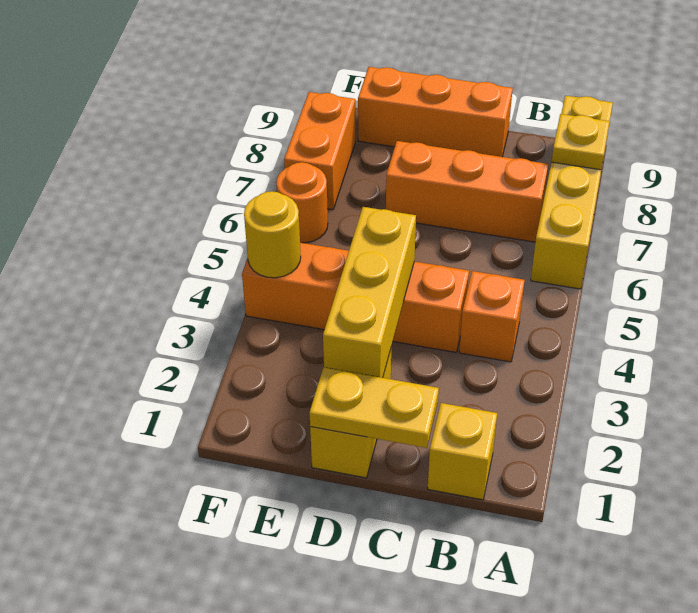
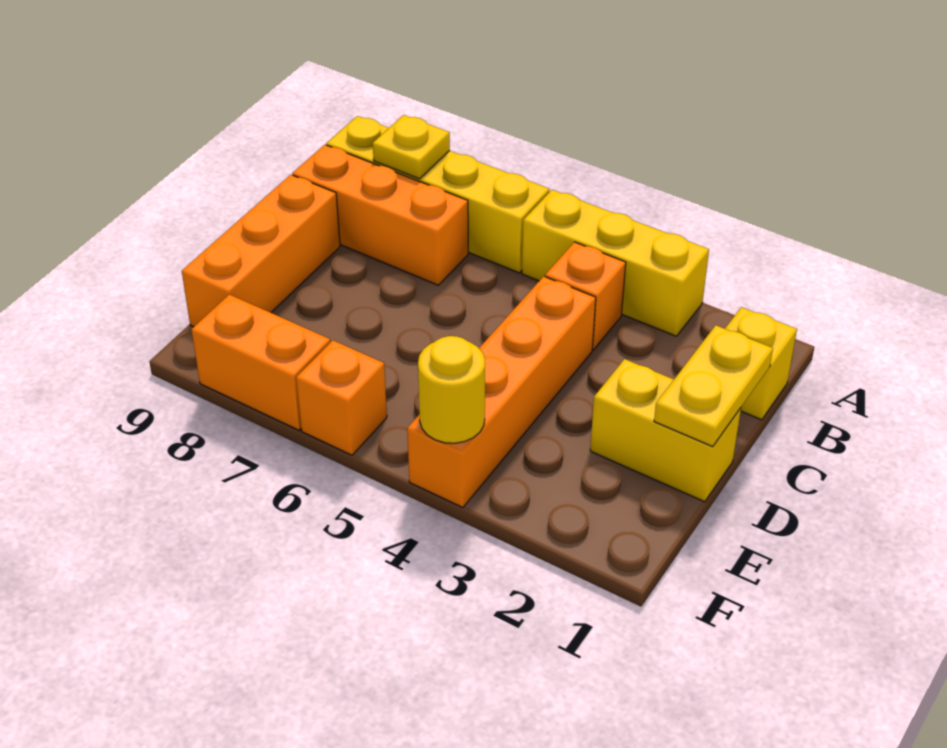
orange 1x3 brick [386,141,548,242] -> orange 1x3 brick turned to [292,145,468,285]
yellow 1x3 brick [323,207,416,378] -> yellow 1x3 brick moved to [522,190,709,336]
orange 1x1 round brick [276,162,328,243] -> orange 1x1 brick [296,340,387,455]

